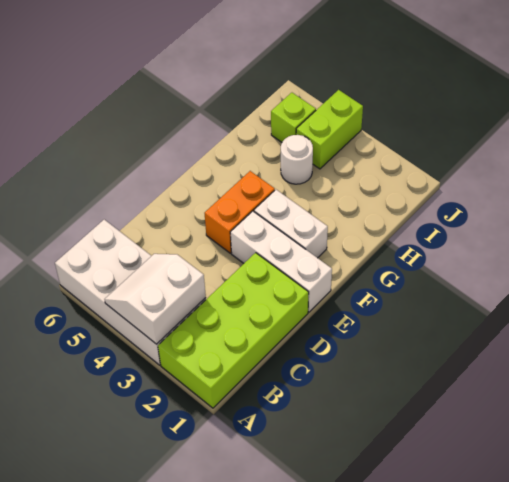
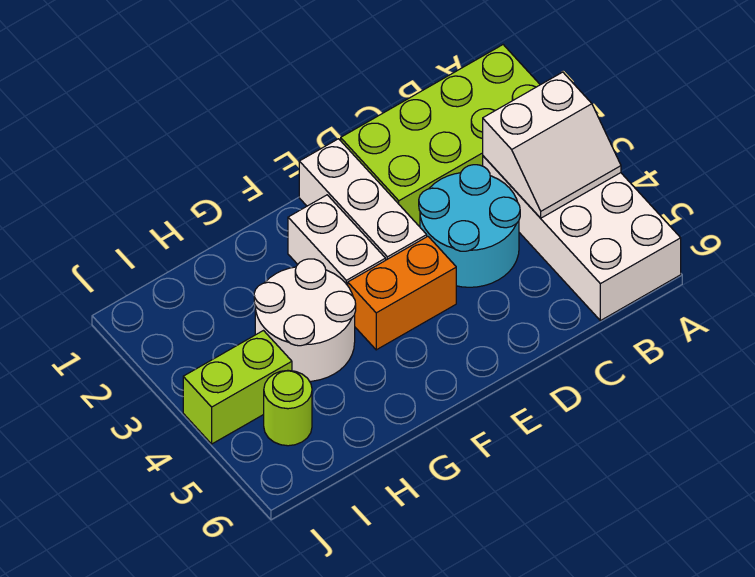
none -> cyan 2x2 round brick [419,165,520,287]
white 1x1 round brick [281,135,313,184] -> white 2x2 round brick [254,259,356,381]
lime 1x1 brick [271,93,316,142] -> lime 1x1 round brick [264,370,312,446]

